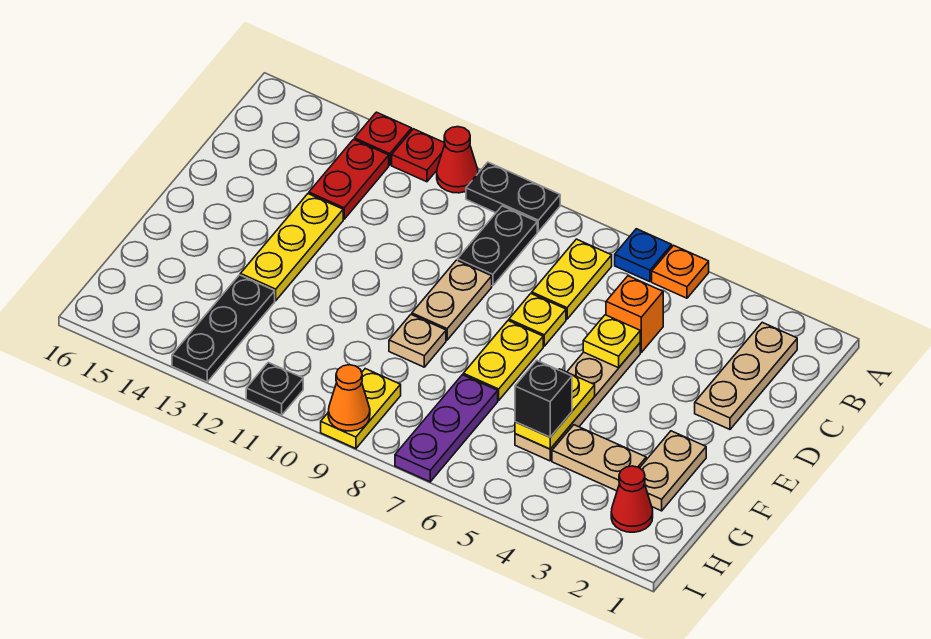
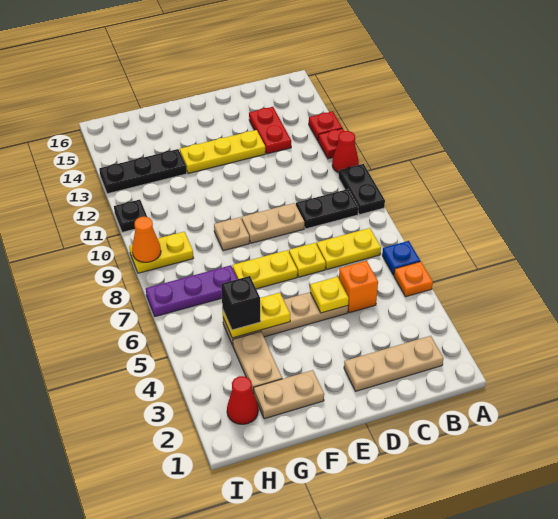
red 1x2 plate [309,139,389,219] -> red 1x2 plate turned to [249,107,291,154]

